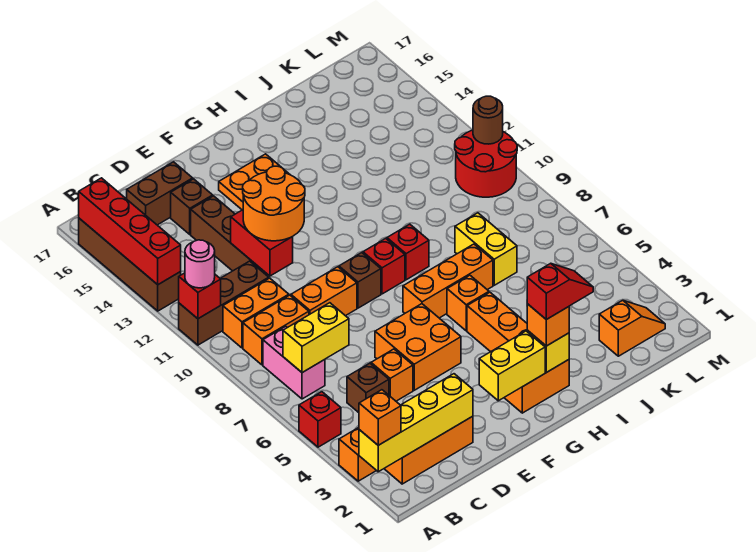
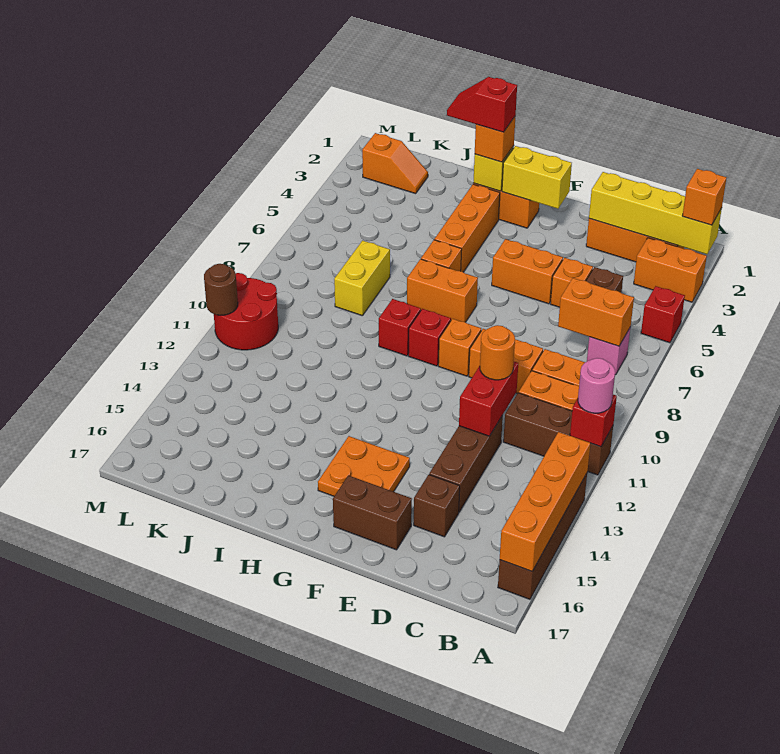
red 1x4 brick [79,178,181,285] -> orange 1x4 brick [500,432,590,571]
pink 1x2 brick [263,326,325,399] -> pink 1x1 brick [587,328,630,375]
yellow 1x2 brick [283,303,349,373] -> orange 1x2 brick [558,278,634,346]
brown 1x2 brick [127,162,193,225] -> brown 1x2 brick moved to [333,475,412,550]
orange 2x2 round brick [243,166,305,241] -> orange 1x1 round brick [480,325,515,380]
orange 2x2 brick [375,304,461,390] -> orange 1x2 brick [492,239,563,304]
brown 1x1 brick [339,253,381,308] -> orange 1x1 brick [438,319,481,376]
orange 1x3 brick [403,244,493,318] -> orange 1x2 brick [407,259,478,322]
orange 1x2 slope [599,300,665,356] -> orange 1x2 slope turned to [362,133,428,194]

